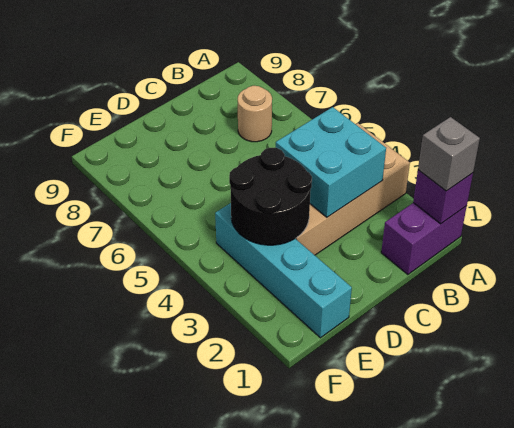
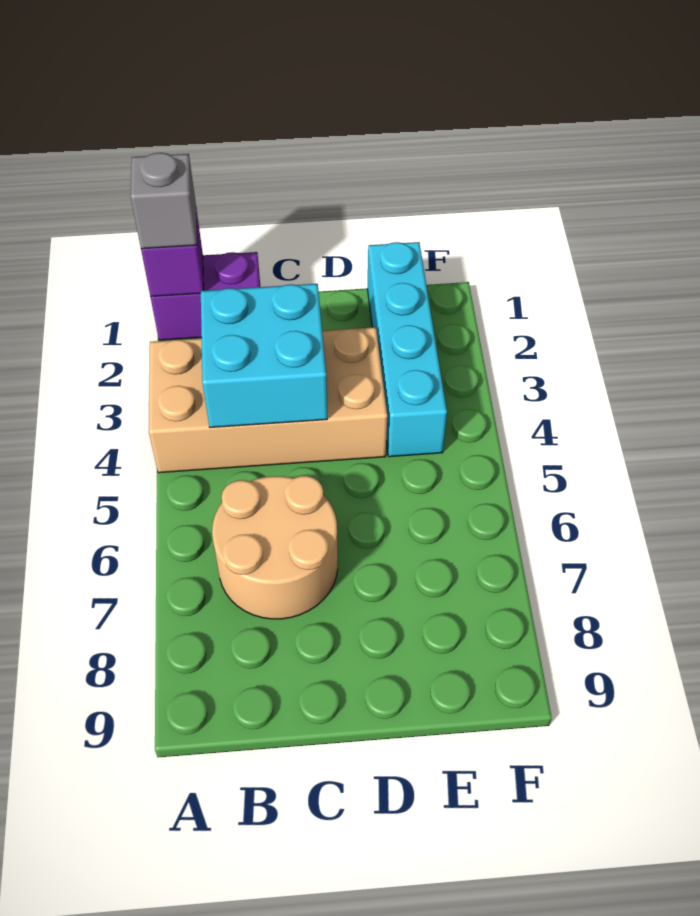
tan 1x1 round brick [238,86,272,142] -> tan 2x2 round brick [212,476,338,619]
black 2x2 round brick [229,148,312,245] -> none

